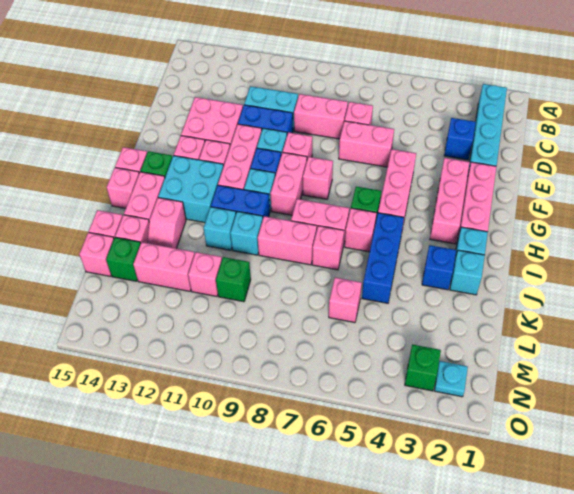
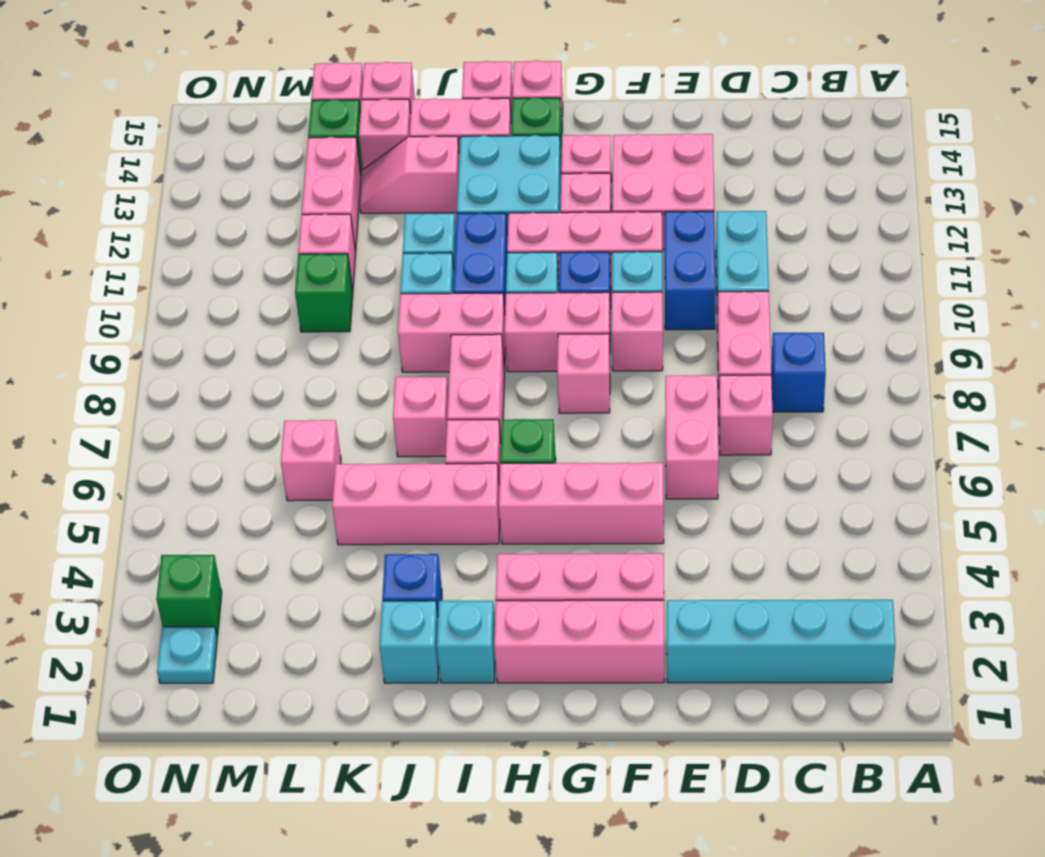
blue 1x1 brick [444,118,476,160] -> blue 1x1 brick moved to [771,333,826,412]
blue 1x3 brick [362,213,404,303] -> pink 1x3 brick [332,463,500,545]
pink 1x2 brick [258,216,317,265] -> pink 1x2 brick turned to [398,293,506,372]

